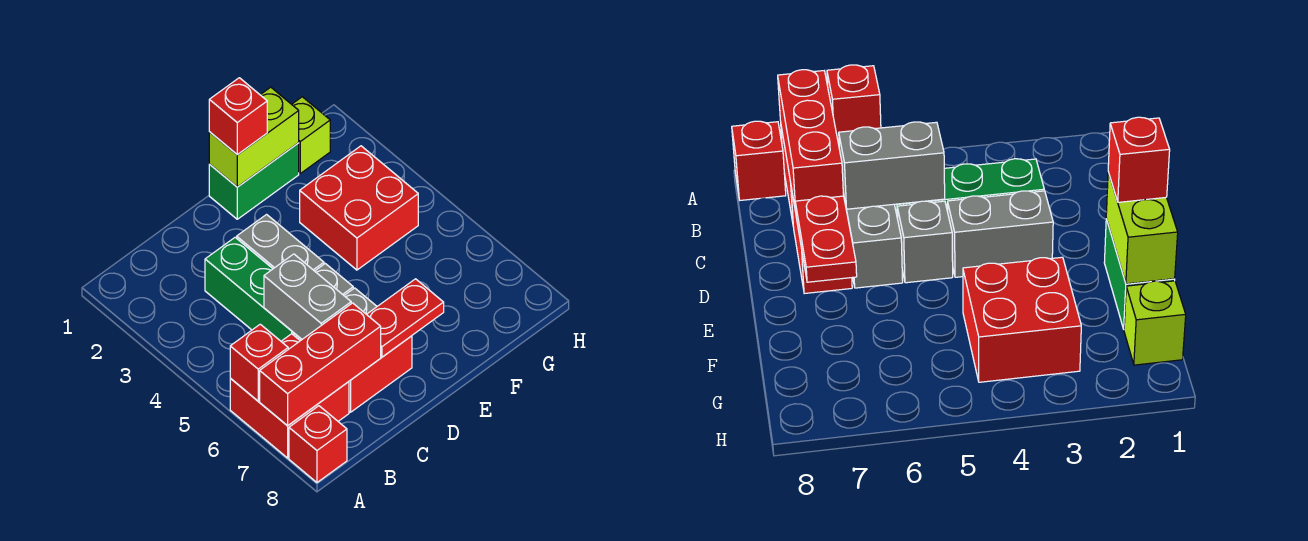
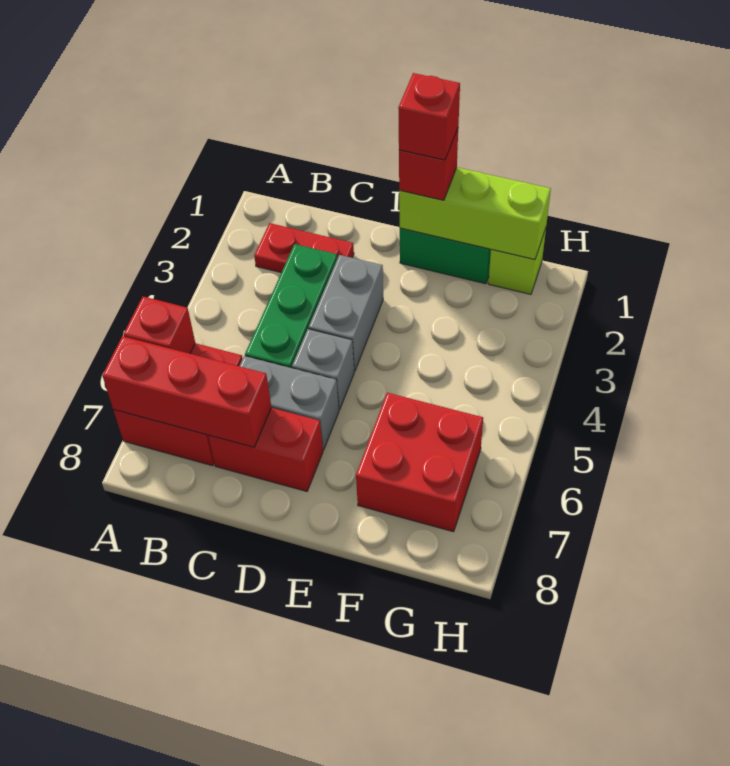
red 1x1 brick [289,406,347,482] -> red 1x1 brick moved to [398,73,460,160]
grey 1x2 brick [264,254,351,339] -> none
red 1x2 plate [367,279,444,357] -> red 1x2 plate moved to [254,223,354,273]
lime 1x2 brick [209,87,299,187] -> lime 1x3 brick [399,167,551,259]
red 2x2 brick [300,146,418,270] -> red 2x2 brick moved to [356,393,483,532]

